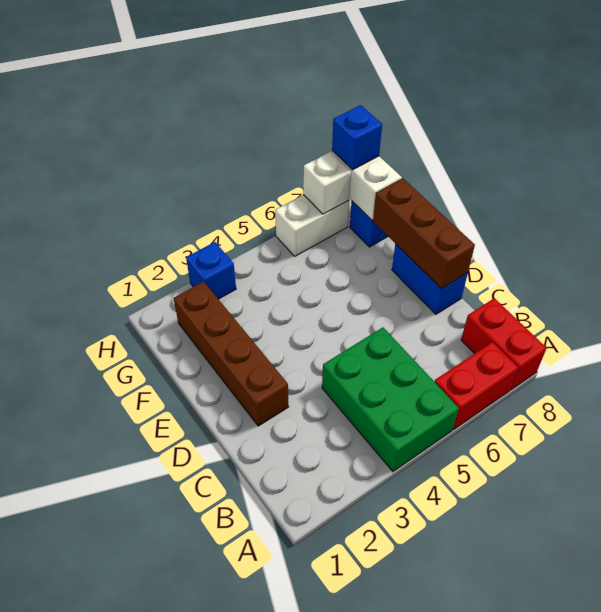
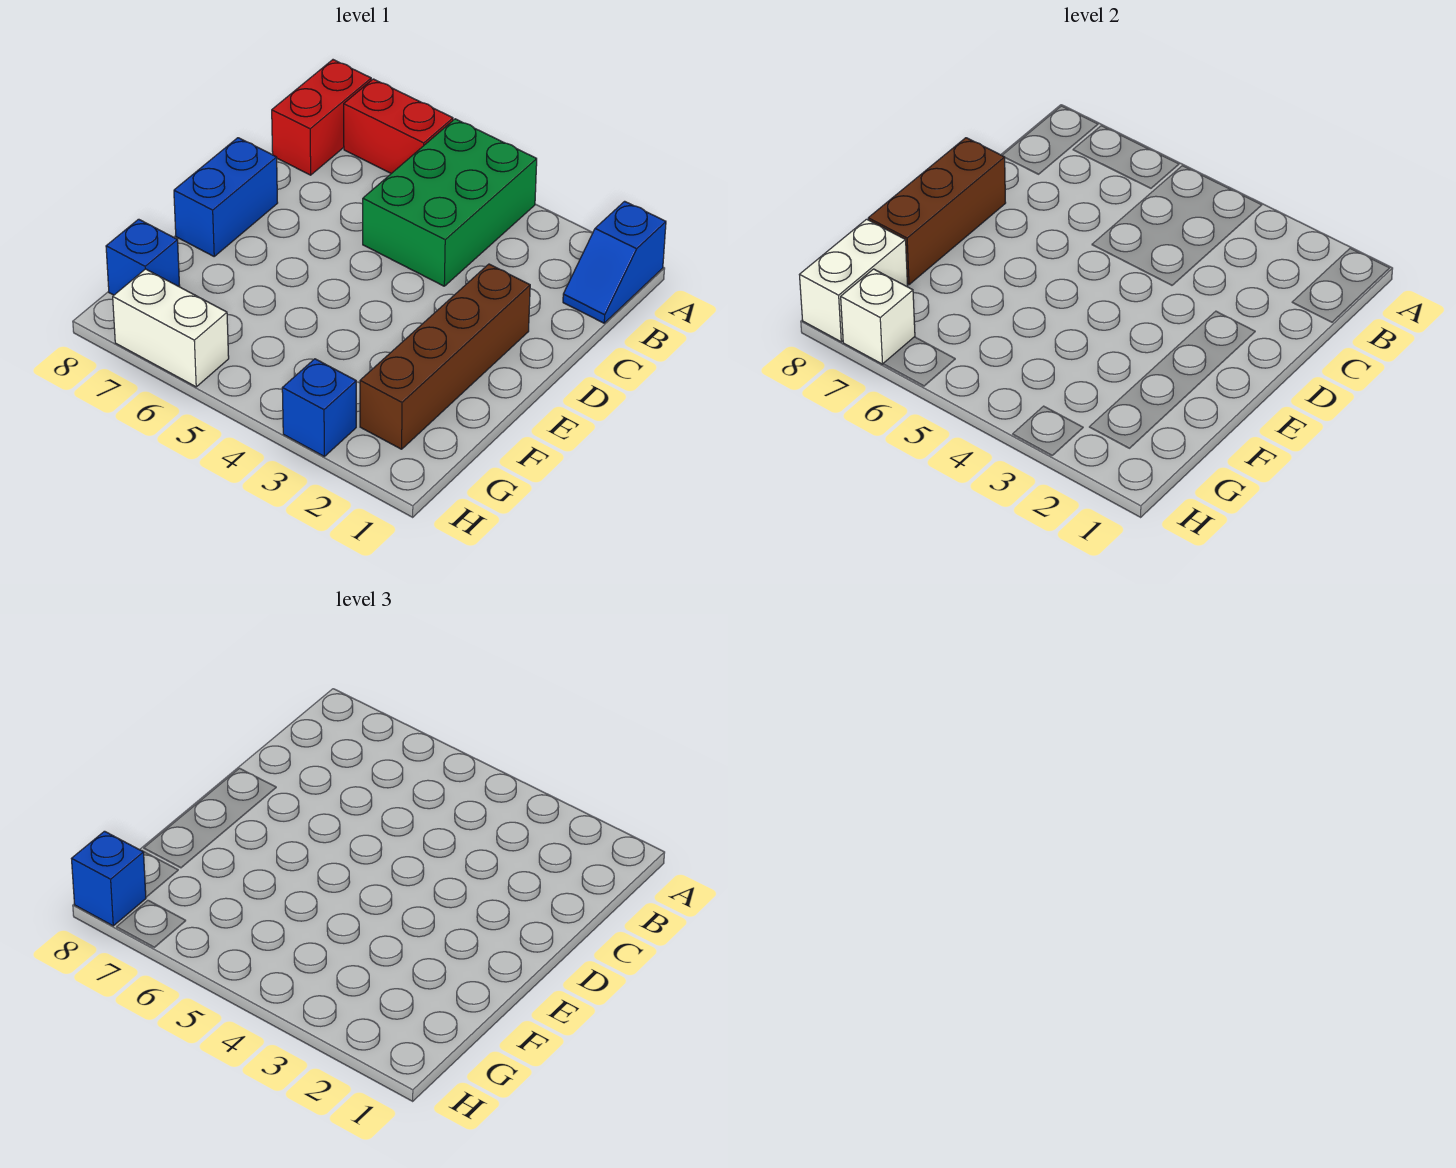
none -> blue 1x2 slope [563,201,666,323]

